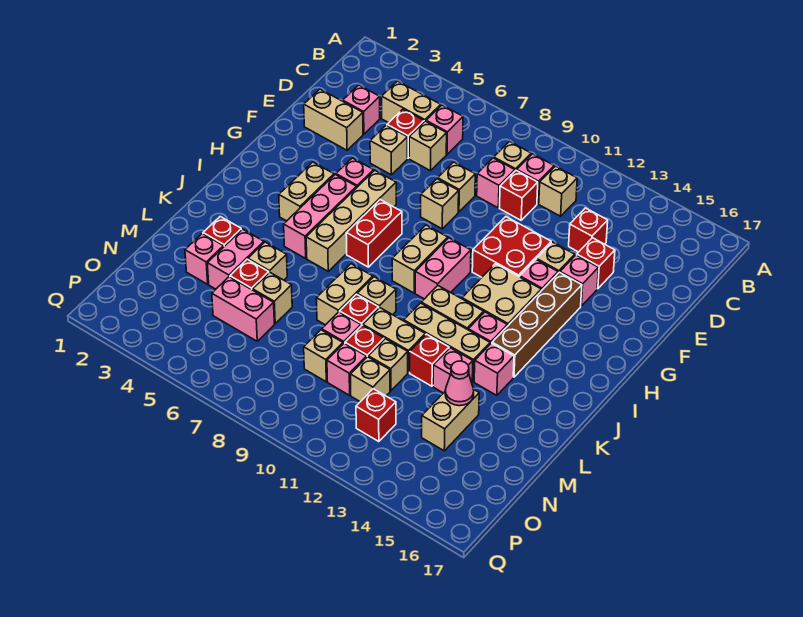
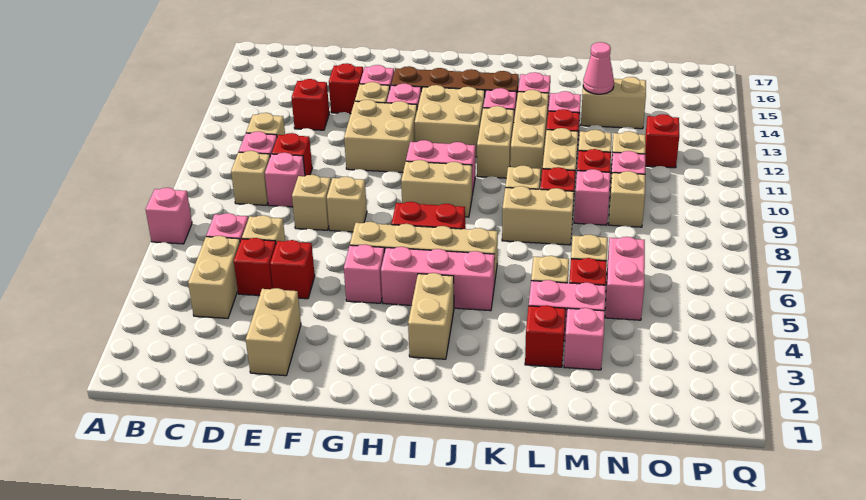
pink 1x1 brick [343,85,380,134] -> pink 1x1 brick moved to [146,188,192,244]
tan 1x1 brick [370,125,407,175] -> red 1x1 brick [270,240,315,299]
red 2x2 brick [472,217,551,277] -> tan 2x2 brick [344,100,417,172]
tan 1x2 brick [279,162,334,221] -> tan 1x2 brick turned to [408,273,454,359]

